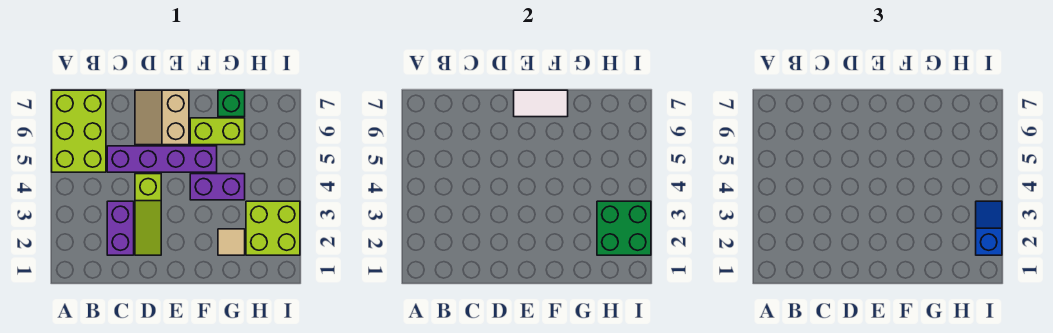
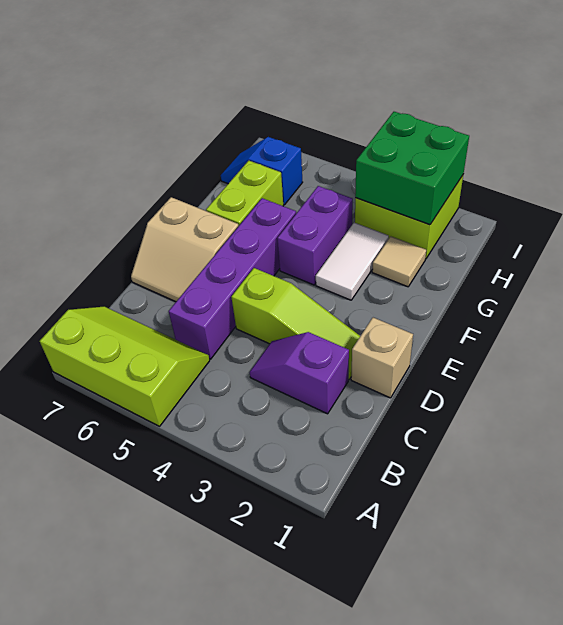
lime 2x3 brick [52,90,106,172] -> lime 2x3 slope [40,306,210,426]
purple 1x2 brick [107,201,134,255] -> purple 1x2 slope [250,332,349,414]
none -> tan 1x1 brick [351,317,413,398]
white 1x2 tile [514,90,568,117] -> white 1x2 tile moved to [316,223,389,300]
green 1x1 brick [218,90,245,117] -> none
blue 1x2 slope [976,201,1002,255] -> blue 1x2 slope moved to [221,137,303,205]

